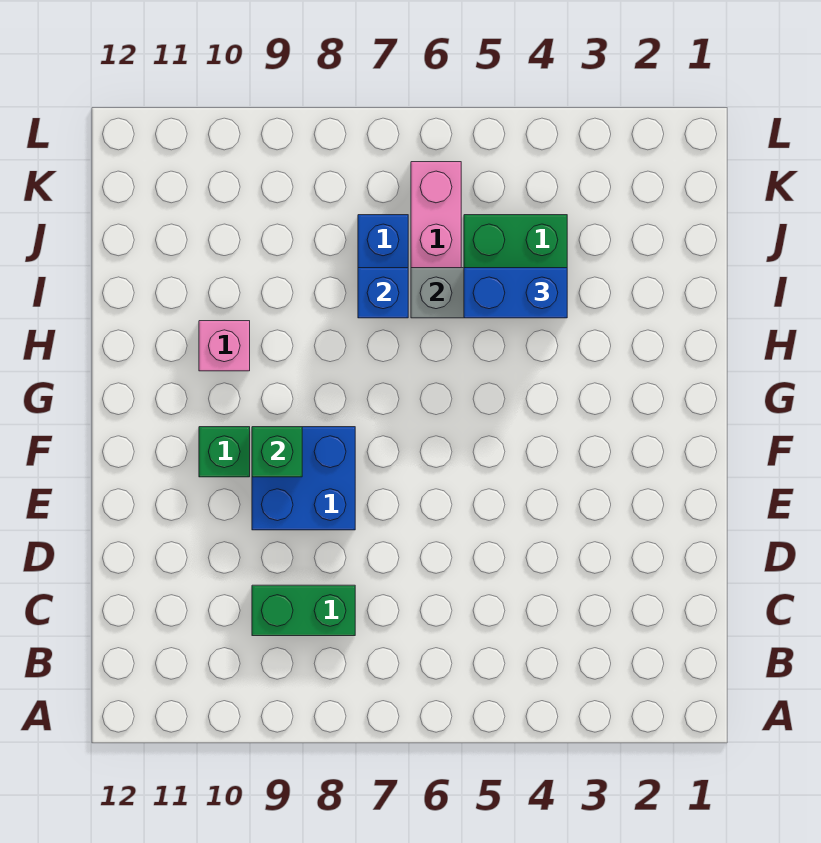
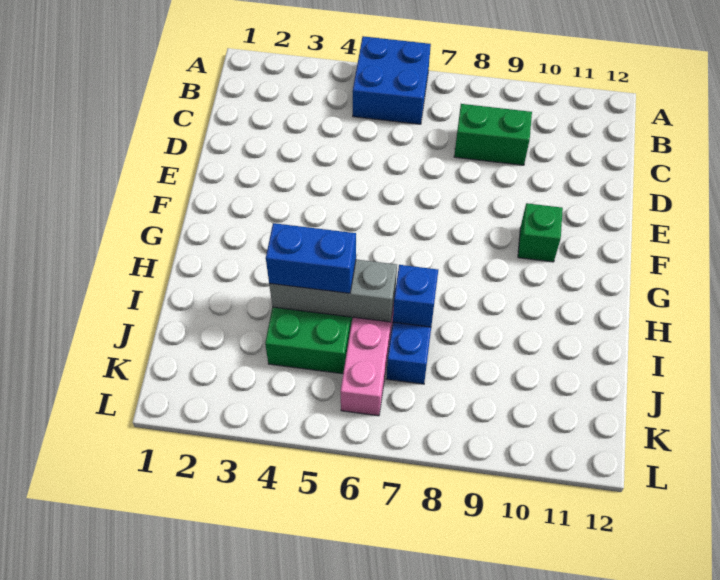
blue 2x2 brick [252,427,355,530] -> blue 2x2 brick moved to [353,36,431,124]
green 1x1 brick [252,427,302,477] -> none
pink 1x1 brick [199,321,250,371] -> none

